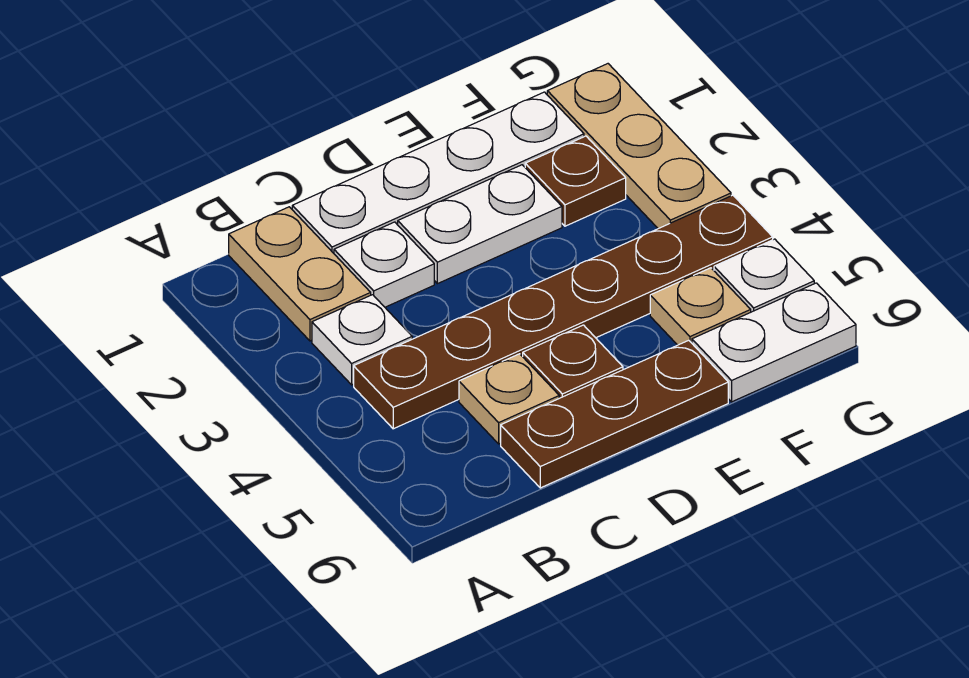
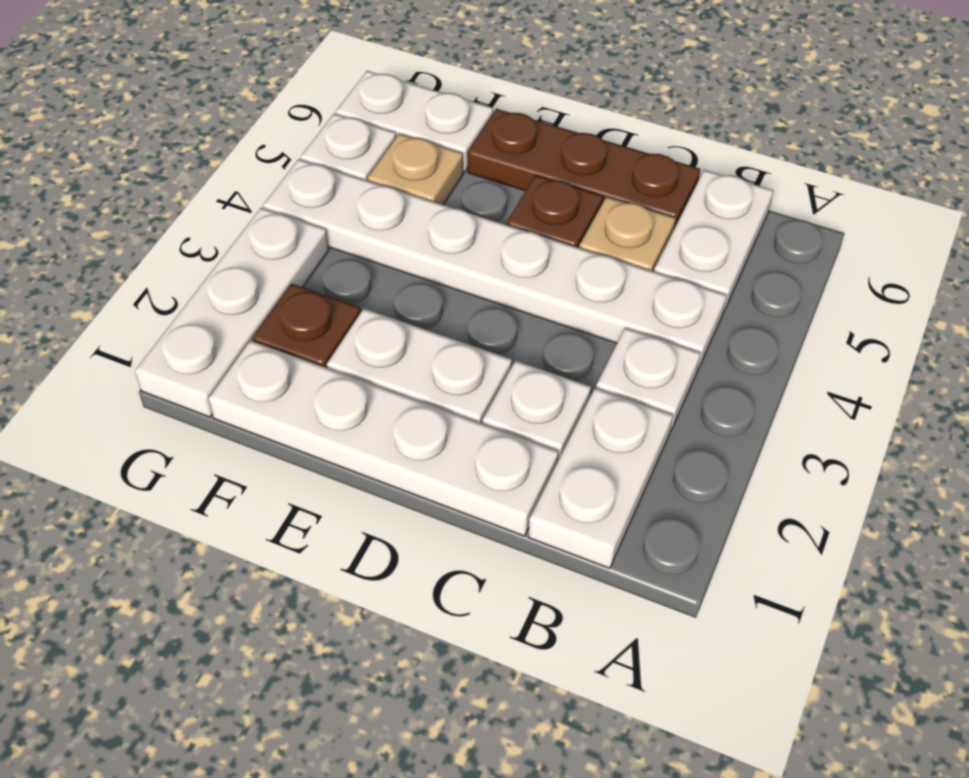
tan 1x2 plate [229,207,371,341] -> white 1x2 plate [528,388,673,568]
brown 1x6 plate [354,195,773,429] -> white 1x6 plate [263,159,727,369]
none -> white 1x2 plate [654,170,774,313]
tan 1x3 plate [547,64,731,229] -> white 1x3 plate [135,208,329,417]

